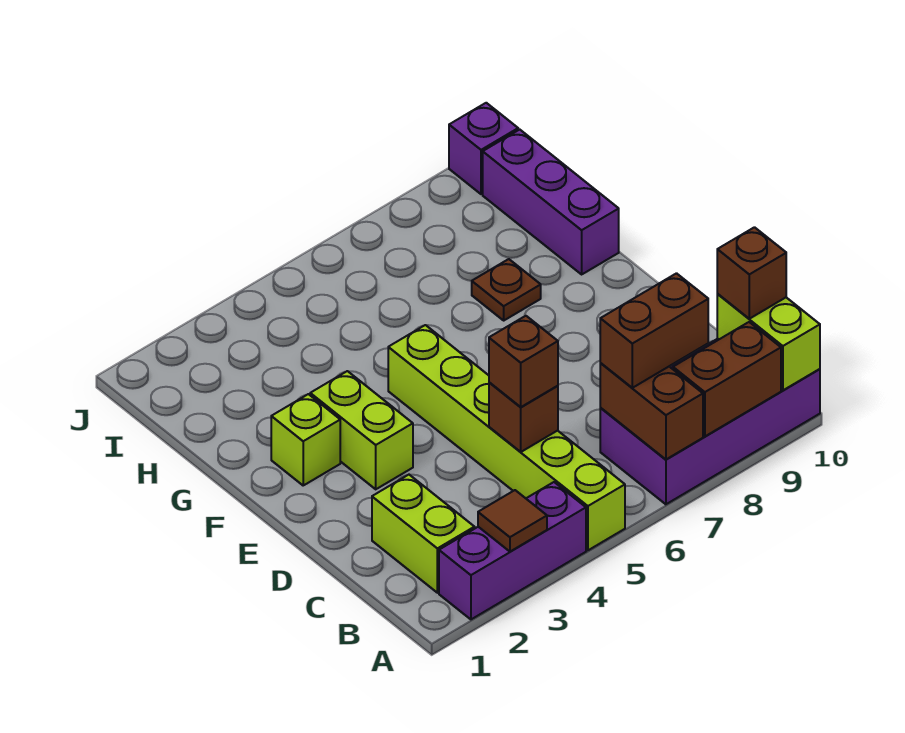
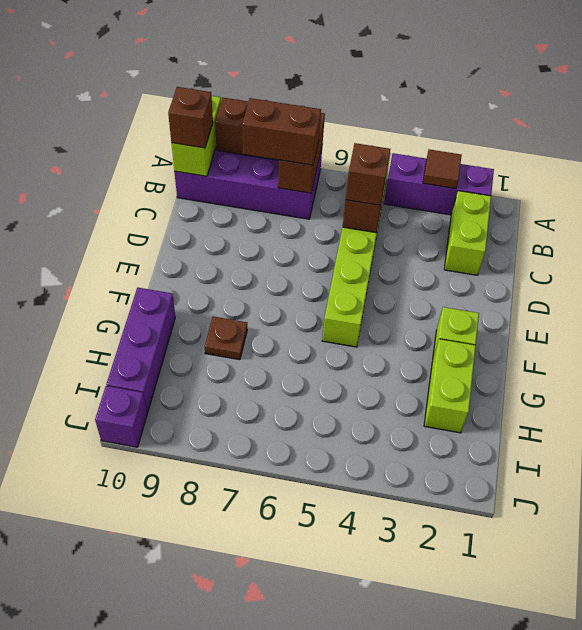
lime 1x2 brick [310,371,413,489] -> lime 1x2 brick moved to [424,339,476,433]

